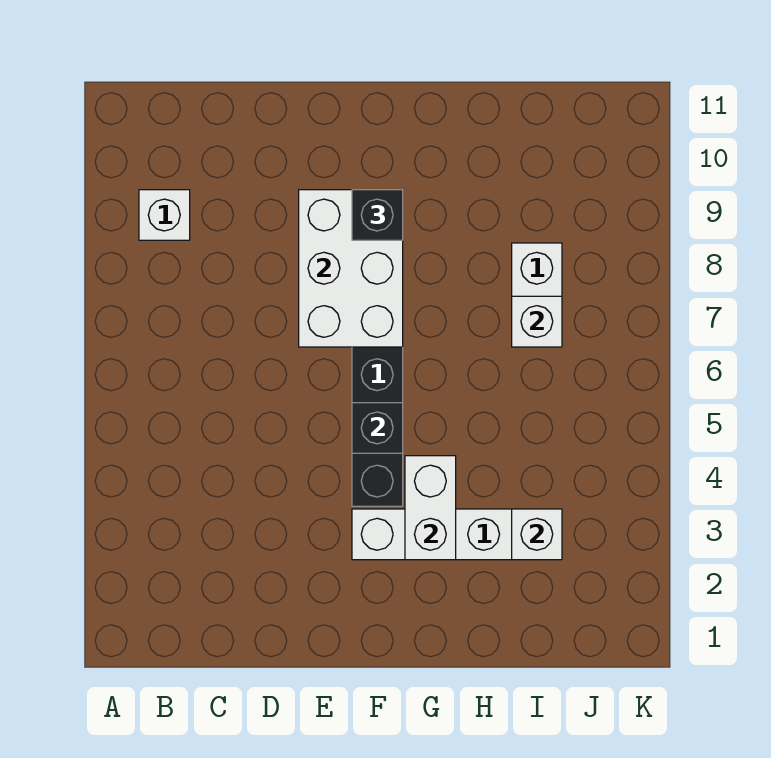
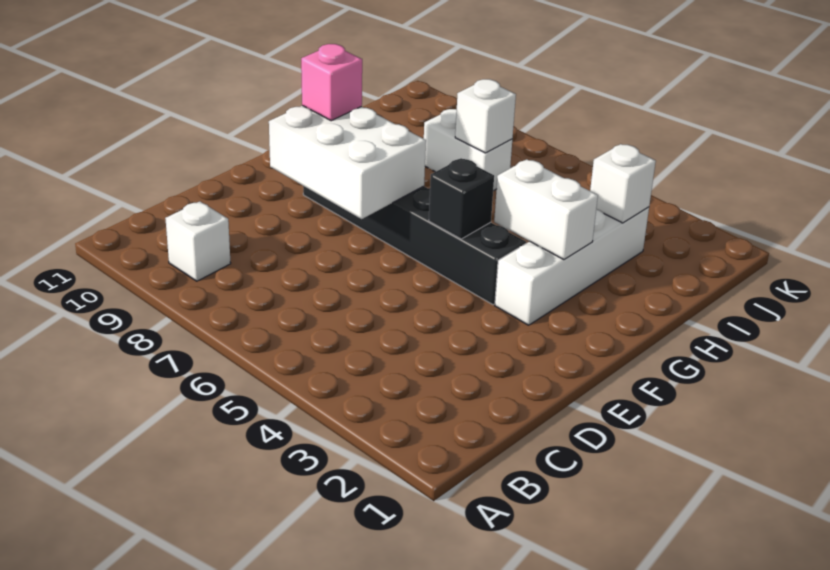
black 1x1 brick [352,190,403,240] -> pink 1x1 brick [301,44,362,121]

